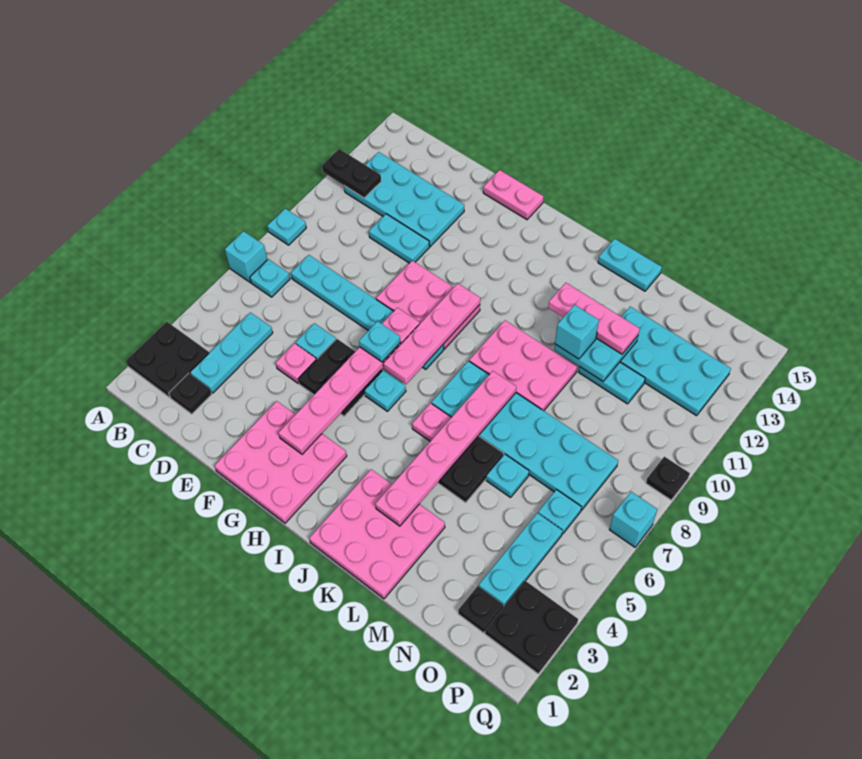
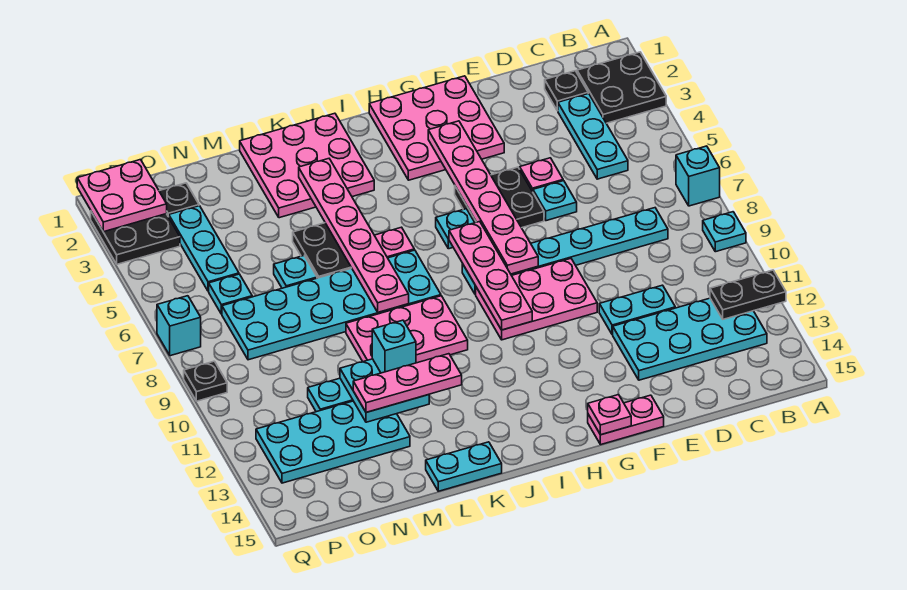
cyan 1x1 plate [250,259,290,297] -> none
cyan 1x1 plate [359,321,400,362] -> none
none -> pink 1x1 plate [588,395,631,435]
none -> pink 2x2 plate [77,160,167,232]

